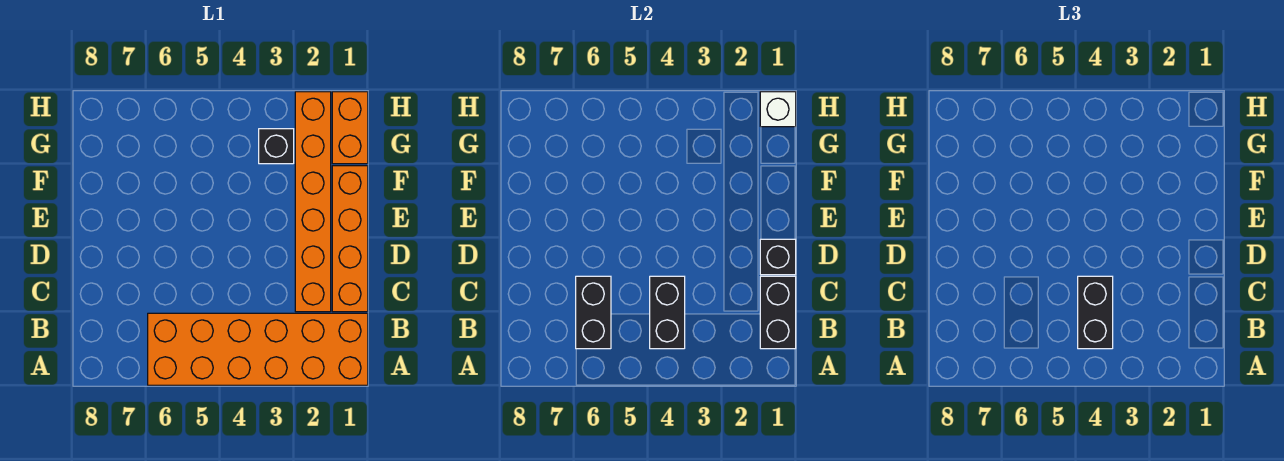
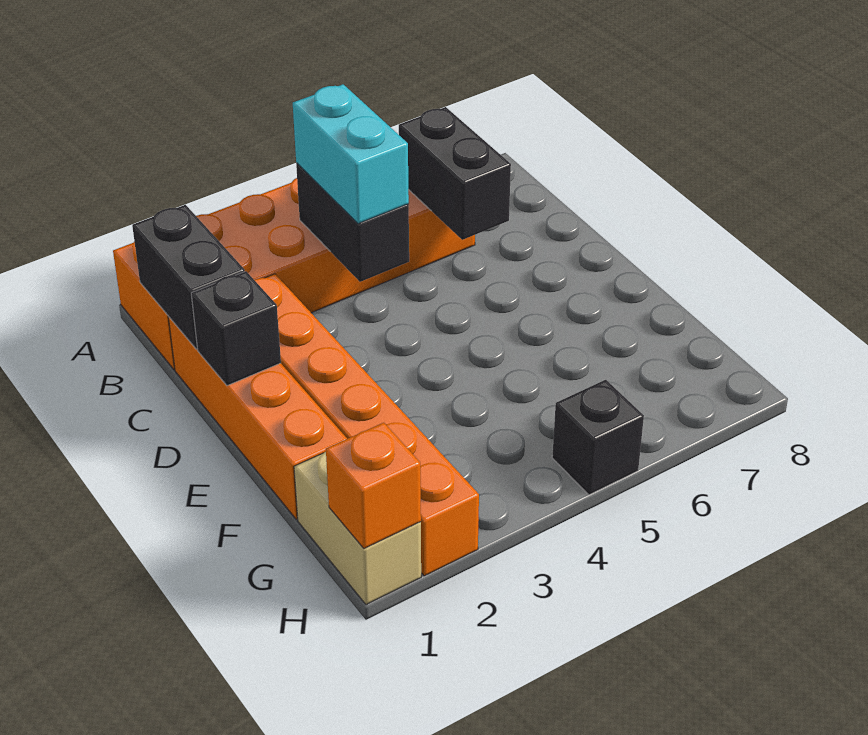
black 1x2 brick [1078,276,1113,349] -> cyan 1x2 brick [293,84,409,224]
orange 1x2 brick [332,92,368,164] -> tan 1x2 brick [294,452,421,605]
black 1x1 brick [259,129,294,164] -> black 1x1 brick moved to [552,380,644,495]
white 1x1 brick [760,92,796,127] -> orange 1x1 brick [326,423,421,548]

